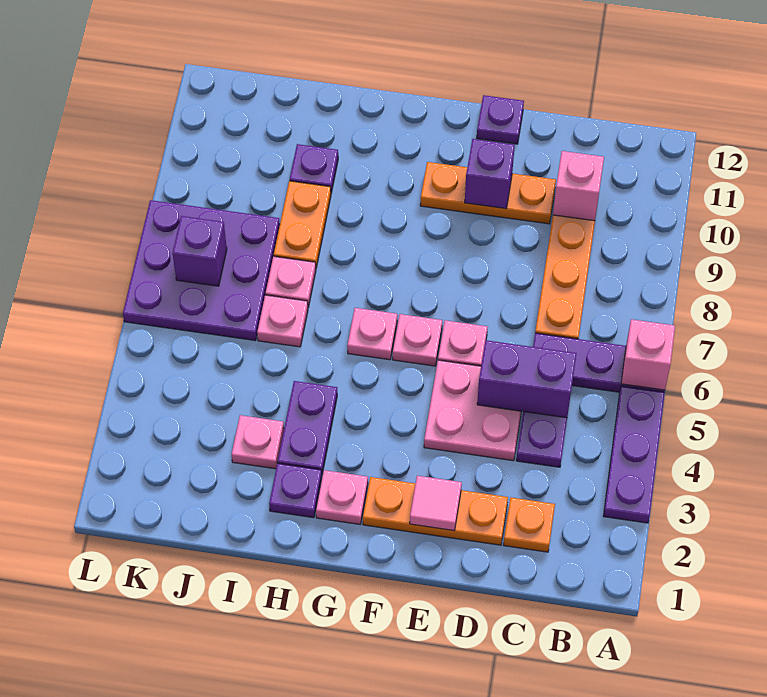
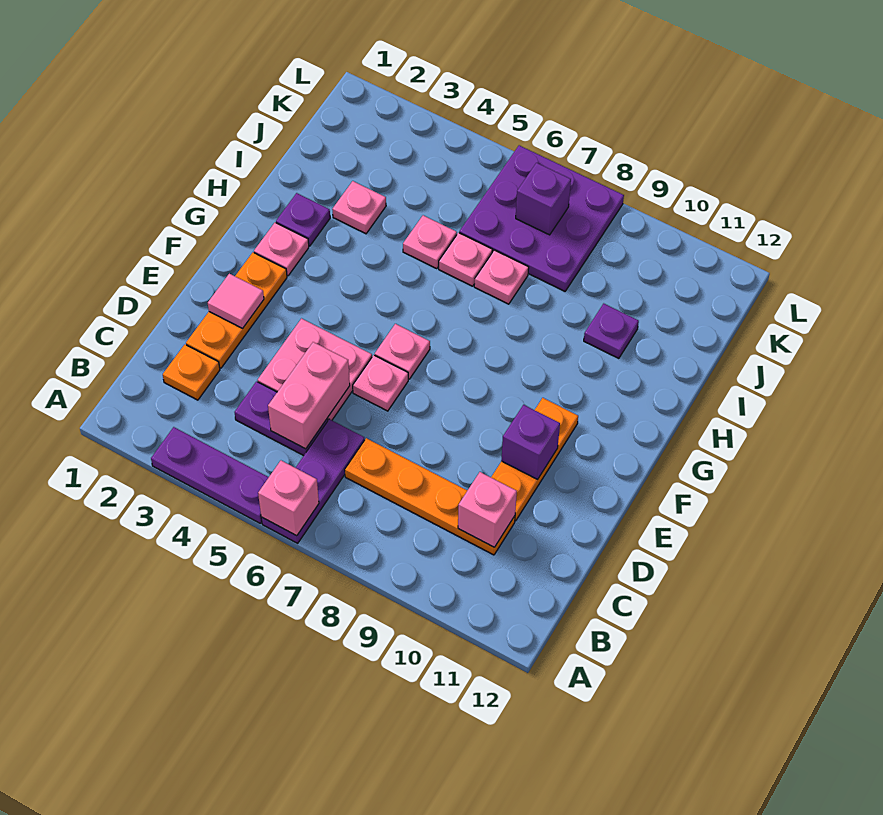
purple 1x2 brick [477,340,576,418] -> pink 1x2 brick [268,342,350,449]
purple 1x1 plate [477,95,524,144] -> none
pink 1x1 plate [347,308,397,360] -> pink 1x1 plate moved to [403,215,457,269]
purple 1x2 plate [278,381,337,474] -> none
orange 1x2 plate [274,181,331,268] -> none

